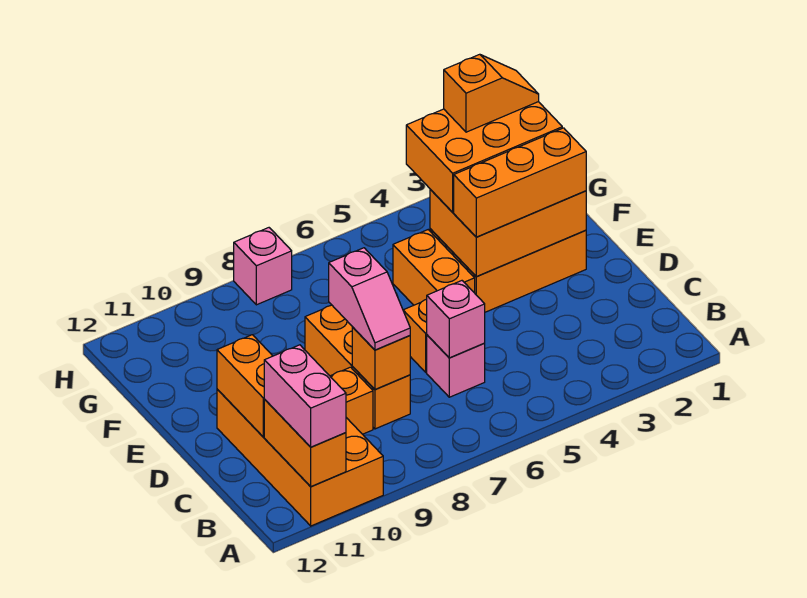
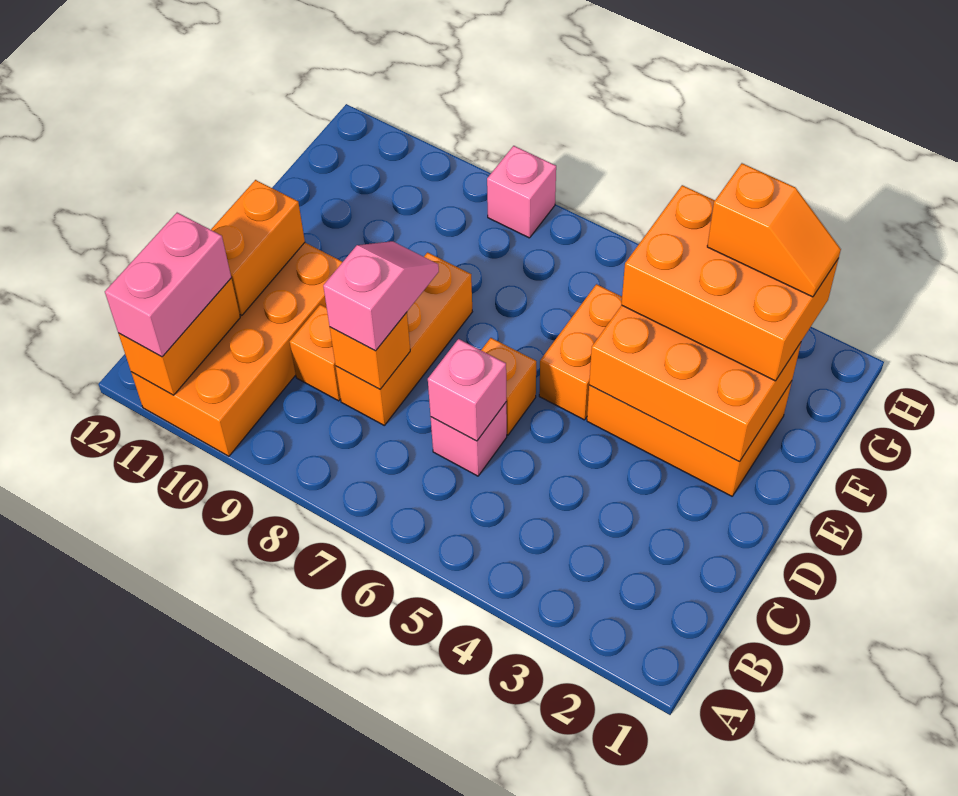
pink 1x2 slope [329,248,410,350] -> pink 1x2 slope turned to [323,241,439,351]
orange 1x3 brick [454,128,586,237] -> none

